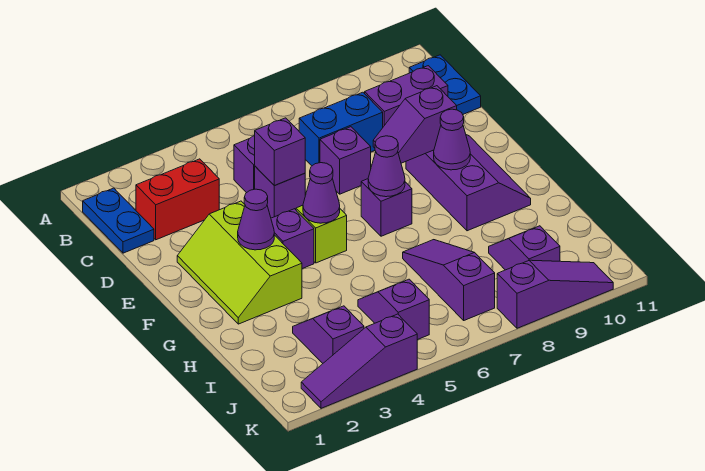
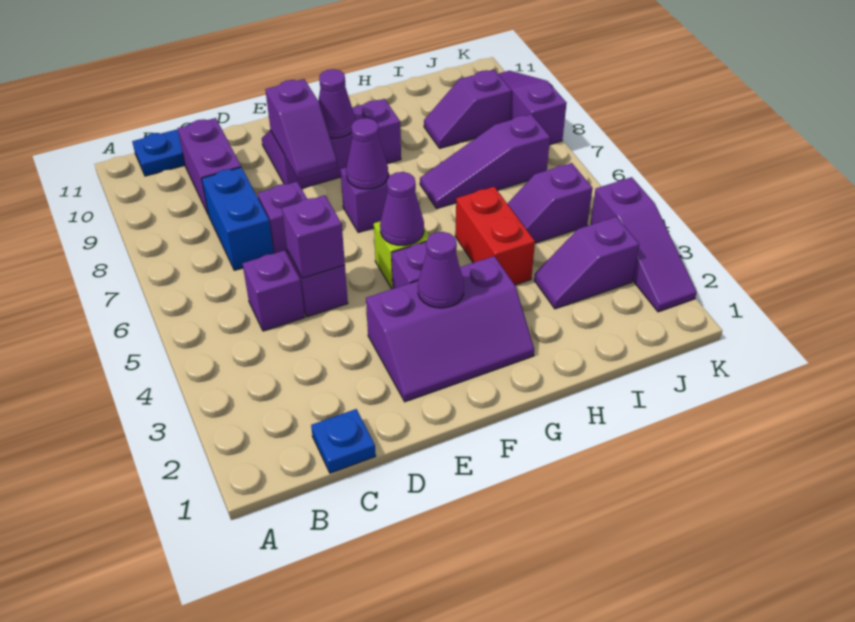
blue 1x2 plate [83,188,154,253] -> blue 1x1 plate [311,409,376,473]
red 1x2 brick [136,159,219,240] -> red 1x2 brick moved to [455,187,535,285]
lime 2x3 slope [177,201,302,324] -> purple 2x3 slope [366,256,534,402]

